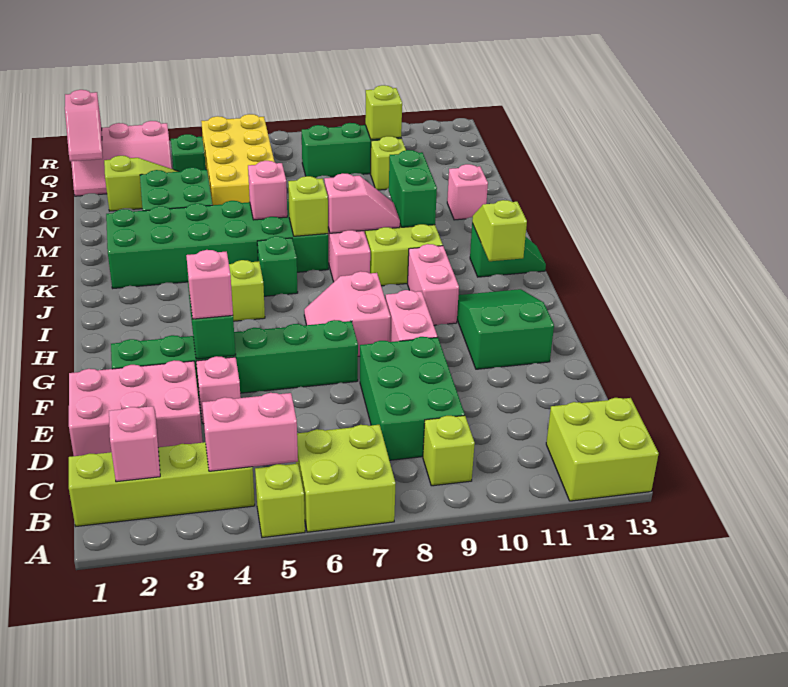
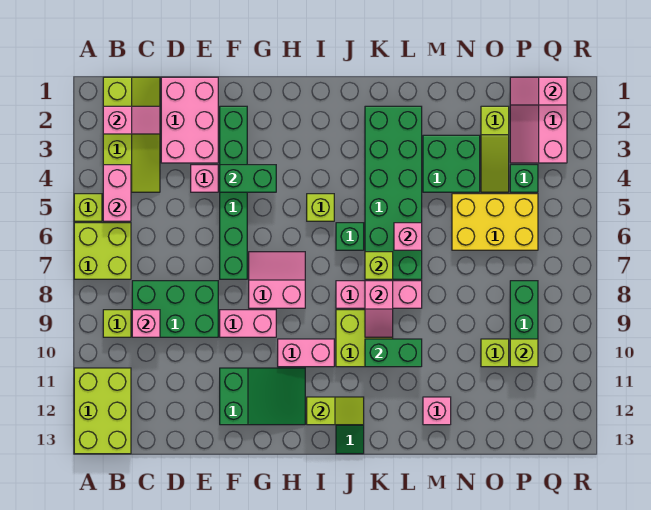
lime 2x2 brick [546,398,659,501] -> lime 2x3 brick [74,368,131,454]
pink 1x1 brick [186,250,233,319] -> pink 1x1 brick moved to [132,310,160,337]
yellow 2x4 brick [201,114,274,205] -> yellow 2x3 brick [452,194,538,250]

